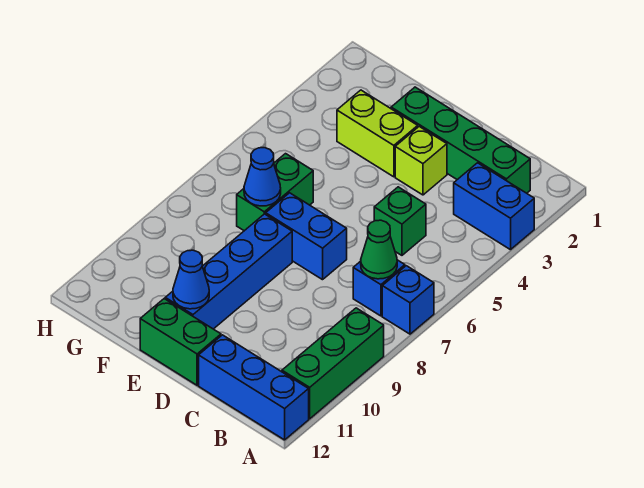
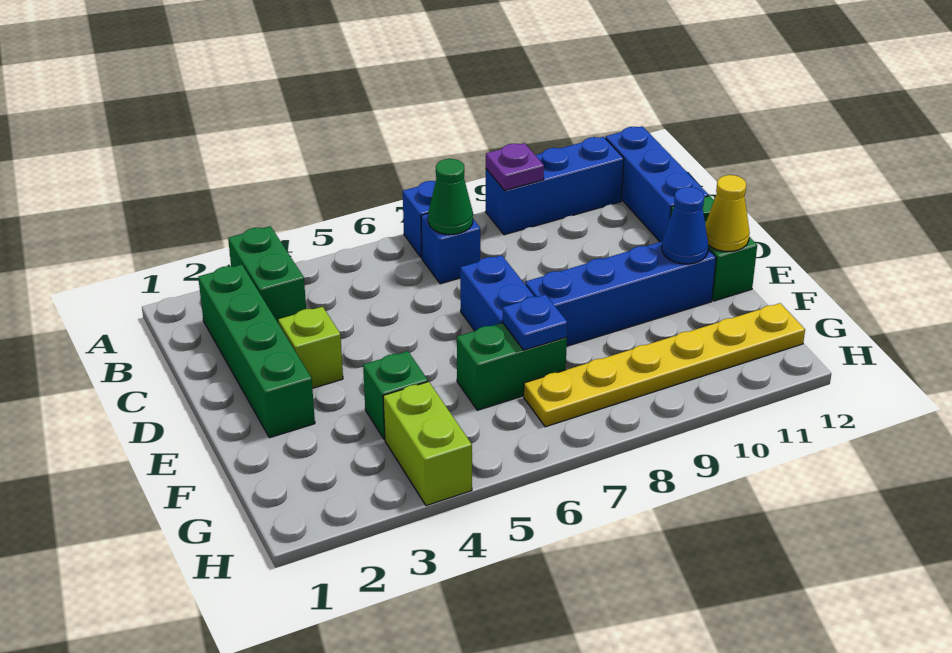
blue 1x2 brick [454,163,534,250] -> green 1x2 brick [228,226,306,324]
green 1x3 brick [282,308,384,419] -> blue 1x3 brick [485,137,624,235]
none -> purple 1x1 plate [486,143,544,190]
green 1x1 brick [374,187,426,255] -> green 1x1 brick moved to [363,351,428,440]
lime 1x2 brick [337,90,418,177] -> lime 1x2 brick moved to [383,382,472,506]
none -> yellow 1x1 cone [705,175,750,251]
blue 1x1 cone [244,148,281,206] -> blue 1x1 plate [502,294,567,350]
none -> yellow 1x6 plate [524,303,805,427]

